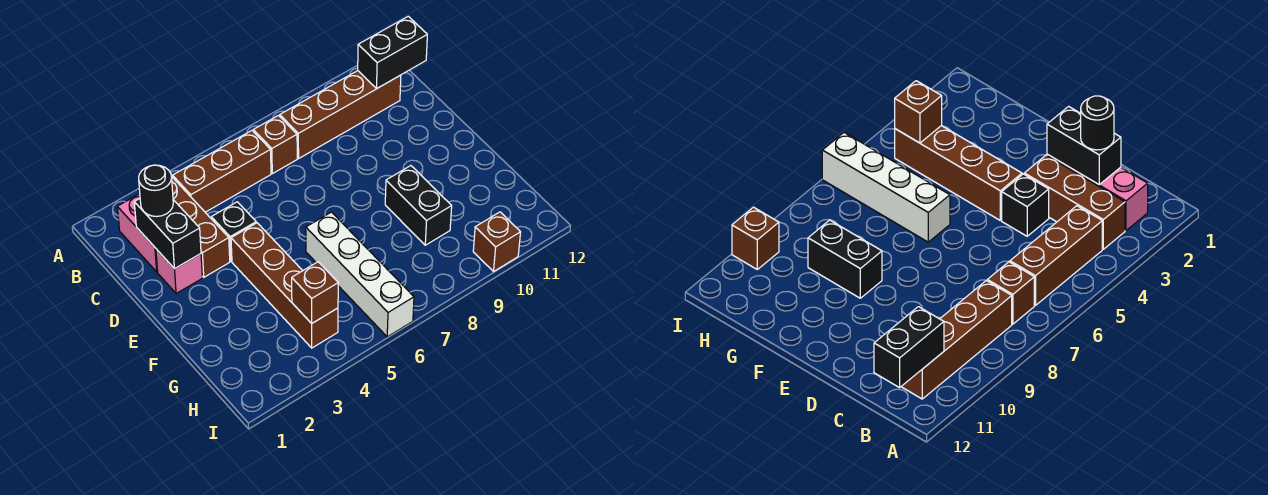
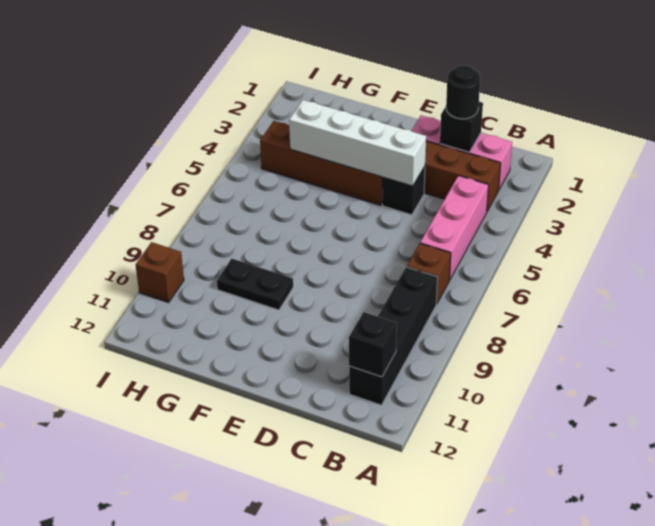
brown 1x3 brick [172,131,271,212] -> pink 1x3 brick [420,176,489,280]
brown 1x4 brick [280,71,401,158] -> black 1x4 brick [349,267,438,405]
black 1x2 brick [358,16,427,88] -> black 1x1 brick [349,312,397,377]
black 1x2 brick [134,199,201,269] -> black 1x1 brick [440,102,483,152]
white 1x4 brick [306,212,414,337] -> white 1x4 brick moved to [289,100,426,186]
black 1x2 brick [385,166,452,245] -> black 1x2 plate [217,258,293,310]
brown 1x1 brick [292,262,338,323] -> none

